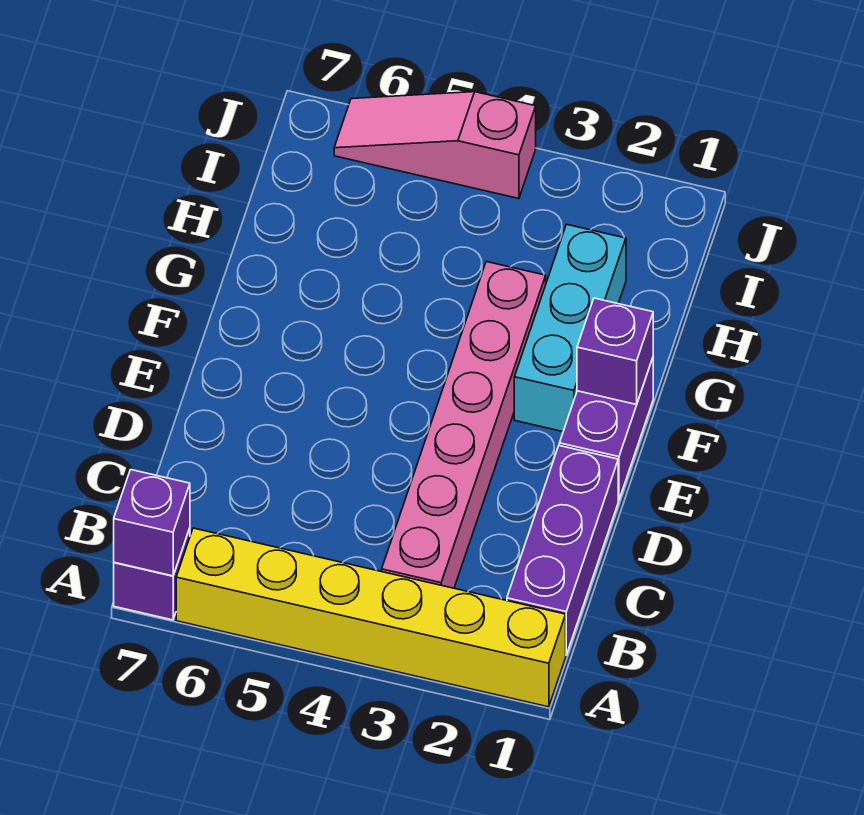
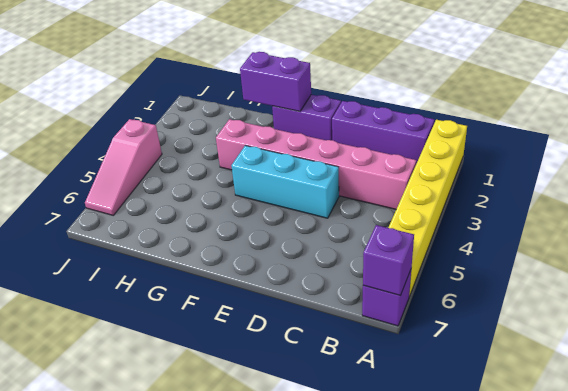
purple 1x1 brick [577,298,653,405] -> purple 1x2 brick [240,52,311,111]
cyan 1x3 brick [514,224,626,432] -> cyan 1x3 brick moved to [231,146,339,218]

